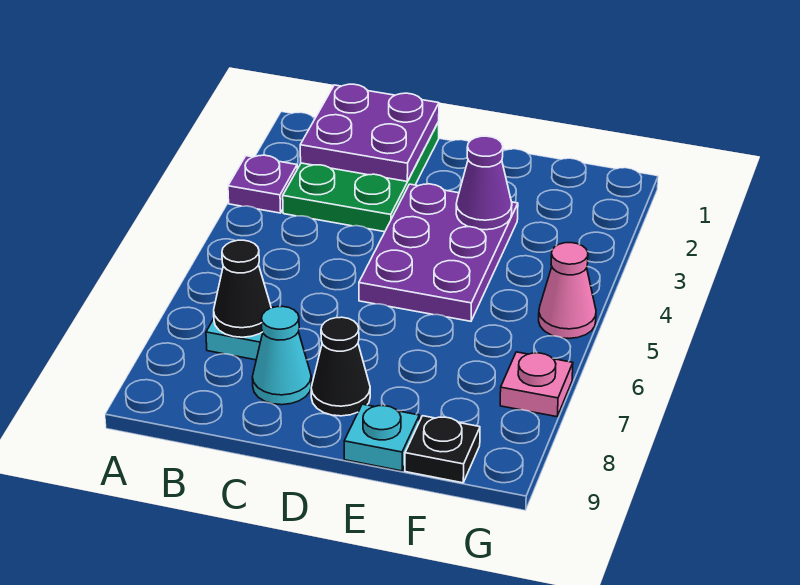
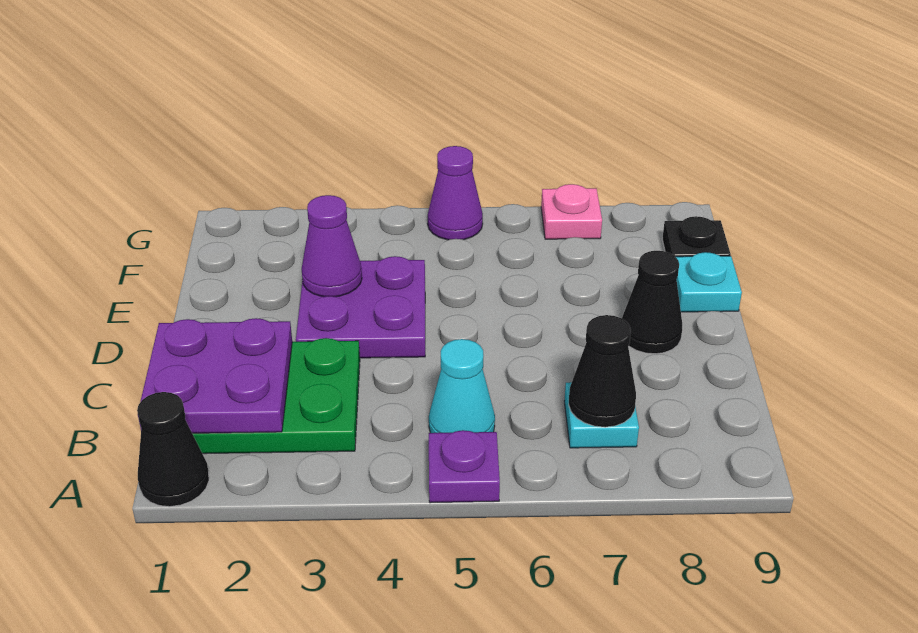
none -> black 1x1 cone [137,392,209,507]
purple 1x1 plate [228,155,297,213] -> purple 1x1 plate moved to [429,430,500,503]
cyan 1x1 cone [252,306,311,405] -> cyan 1x1 cone moved to [429,339,495,433]
purple 2x3 plate [359,184,518,321] -> purple 2x2 plate [296,256,425,358]
pink 1x1 cone [539,243,596,338] -> purple 1x1 cone [428,146,483,240]

